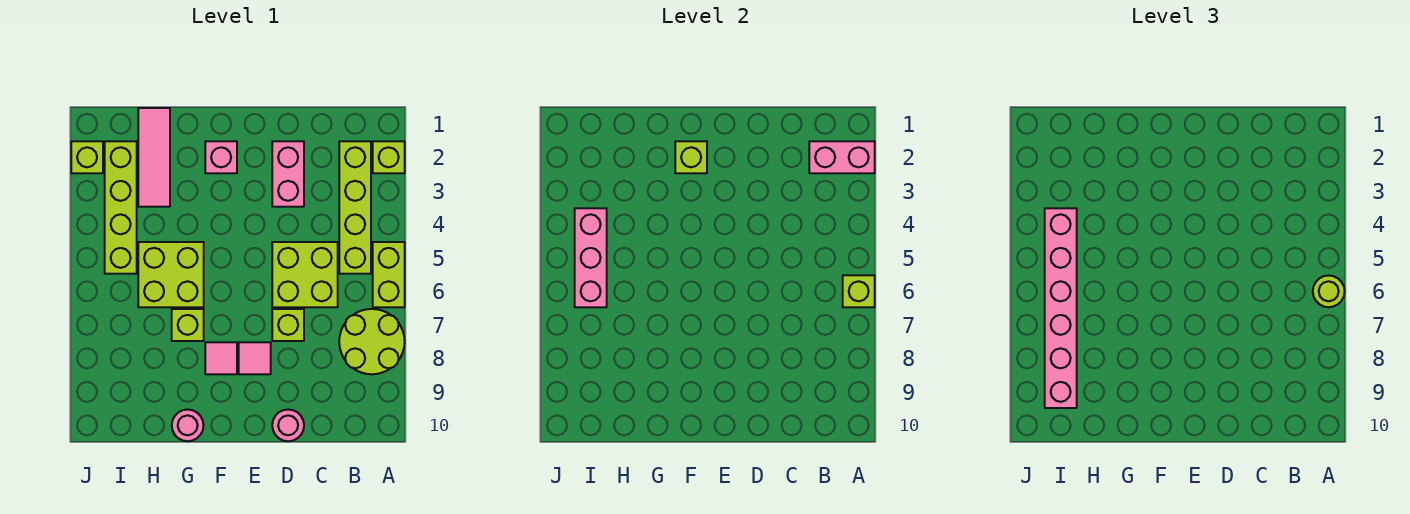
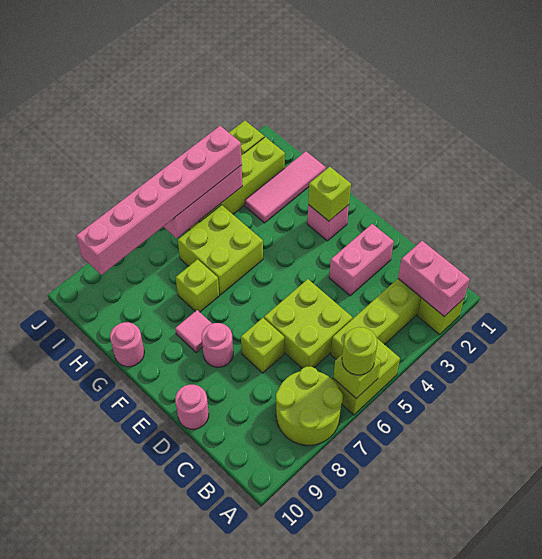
pink 1x1 tile [239,342,271,374] -> pink 1x1 round brick [202,323,233,367]

